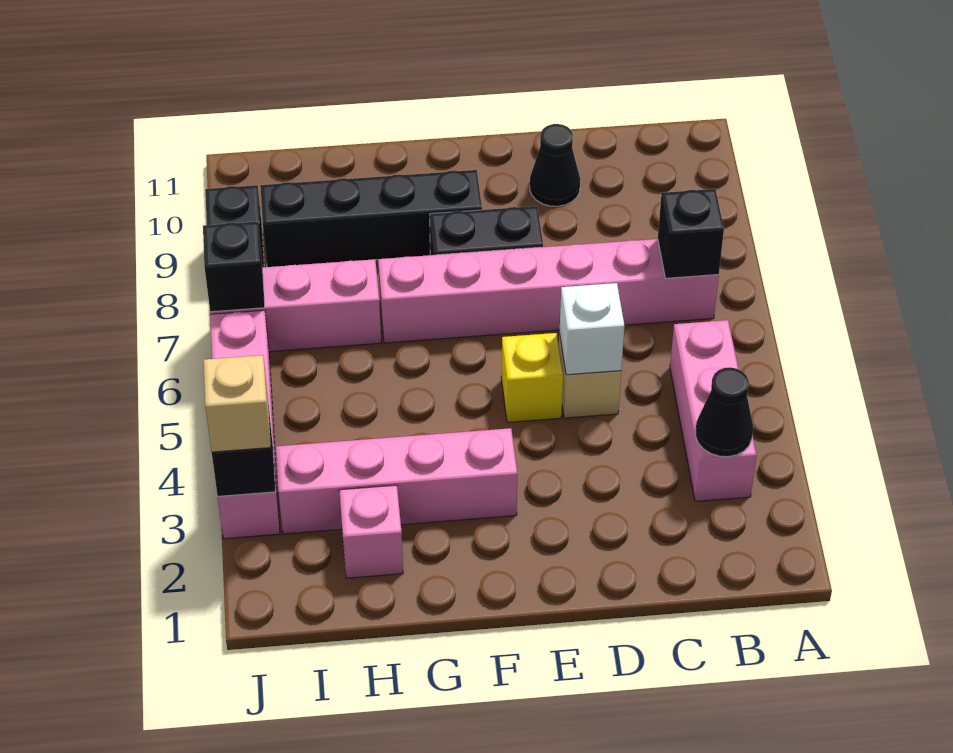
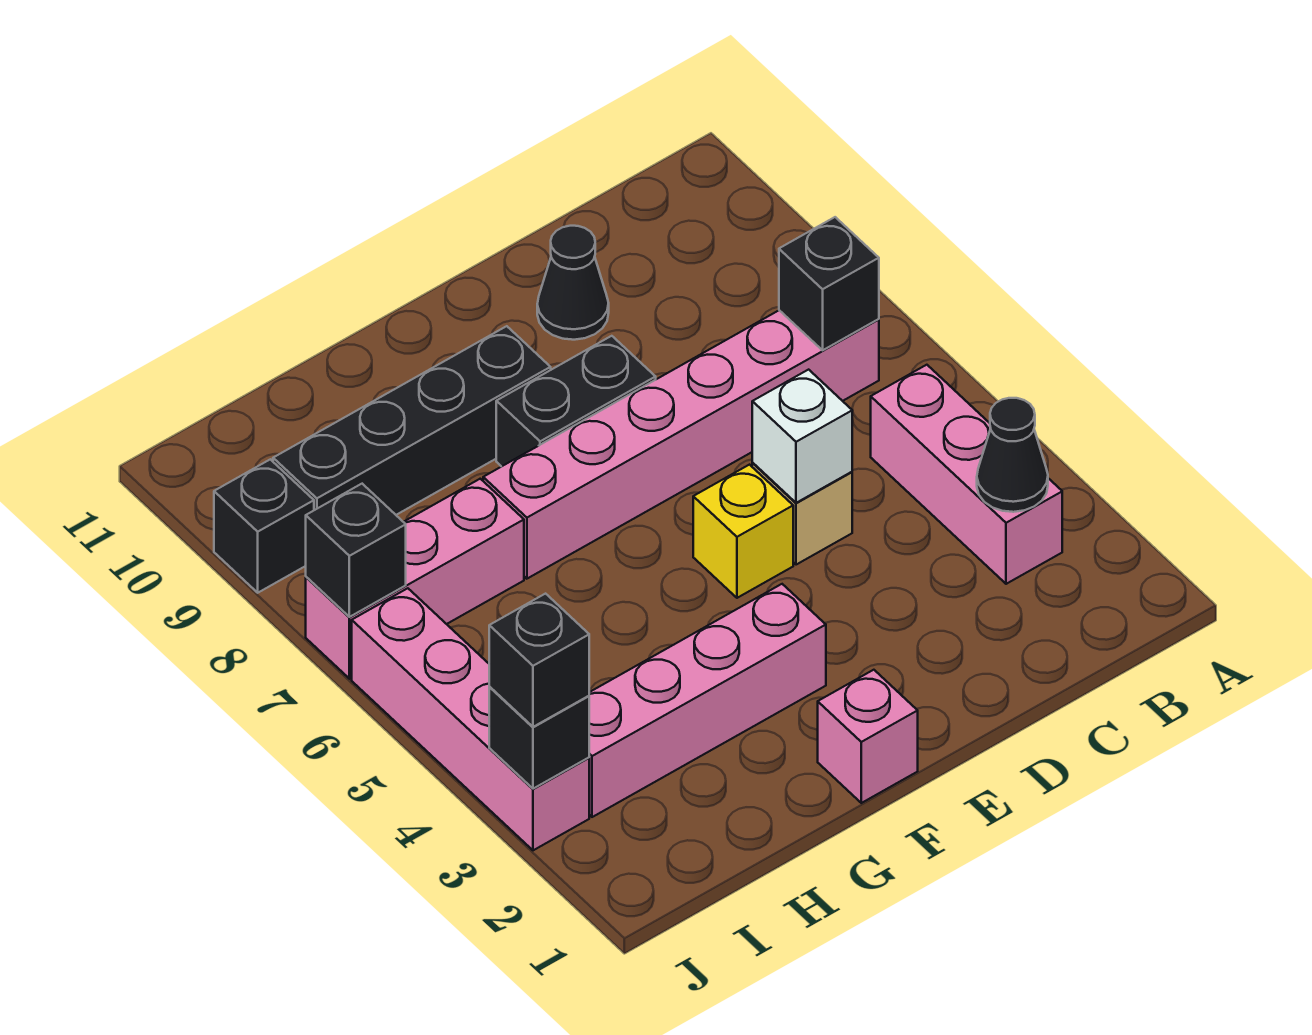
pink 1x1 brick [339,485,403,578] -> pink 1x1 brick moved to [818,670,918,803]
tan 1x1 brick [204,355,271,452] -> black 1x1 brick [489,594,589,727]

